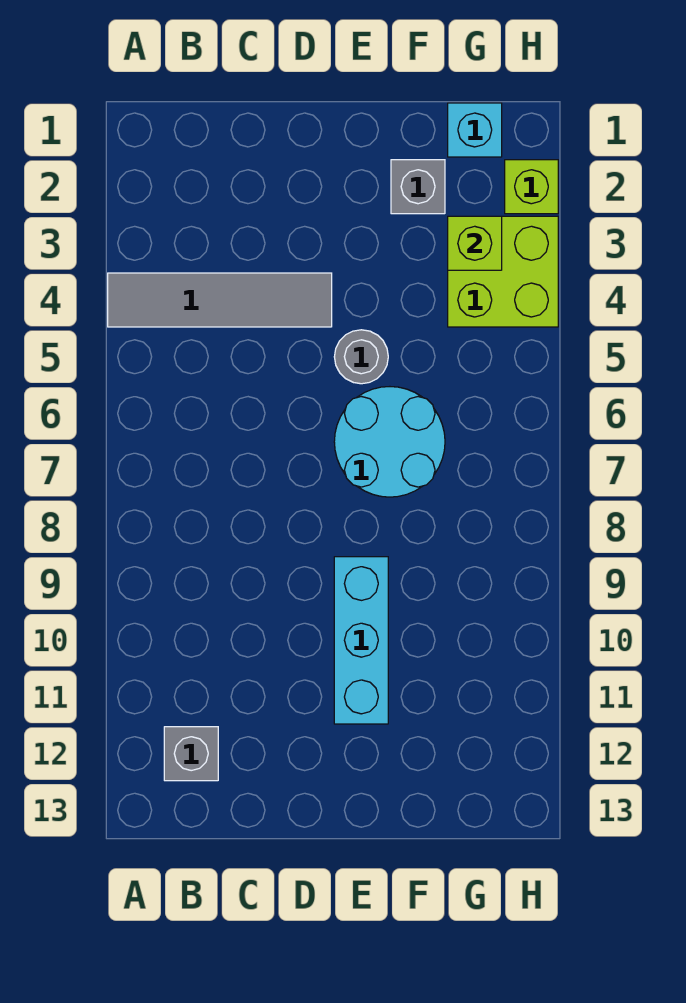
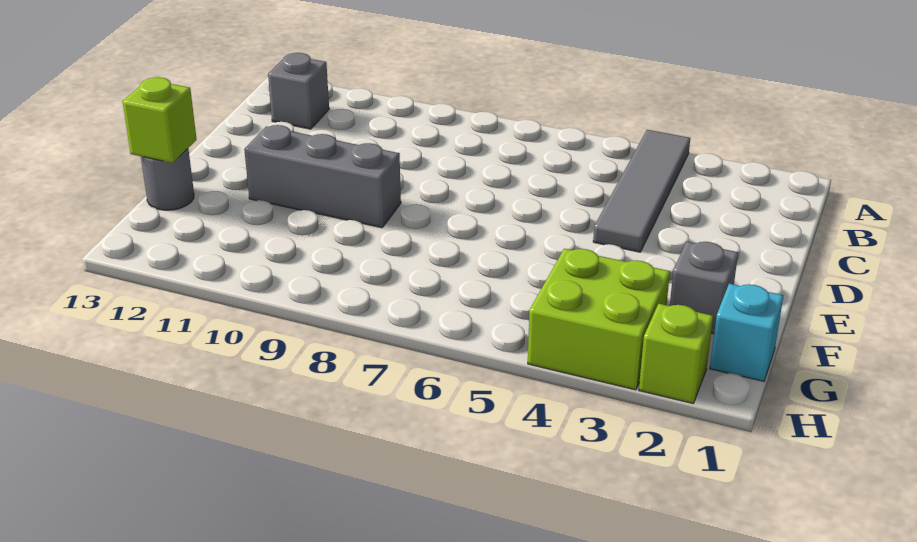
grey 1x1 round brick [334,330,388,384] -> grey 1x1 round brick moved to [141,149,194,210]
cyan 2x2 round brick [334,387,445,497] -> none
cyan 1x3 brick [334,557,388,724] -> grey 1x3 brick [244,125,401,228]
lime 1x1 brick [448,216,502,270] -> lime 1x1 brick moved to [123,77,197,163]

